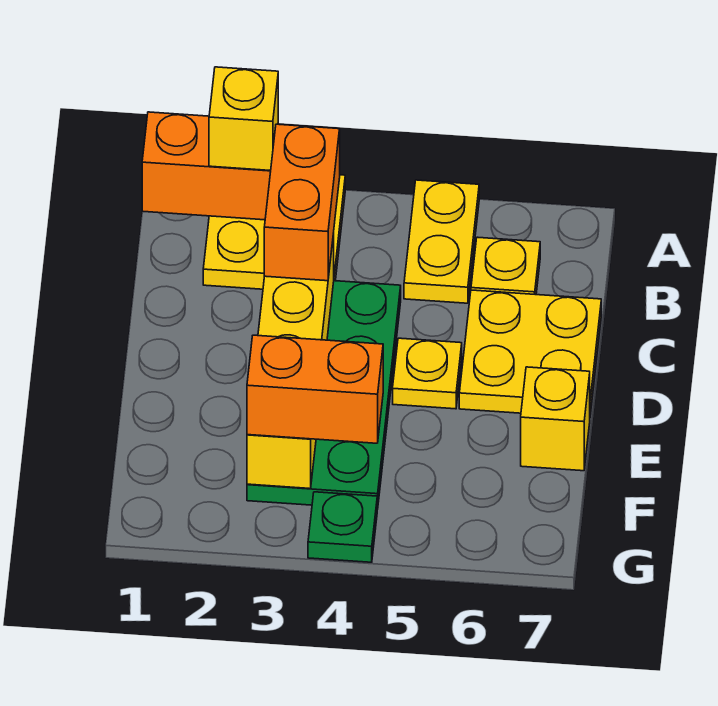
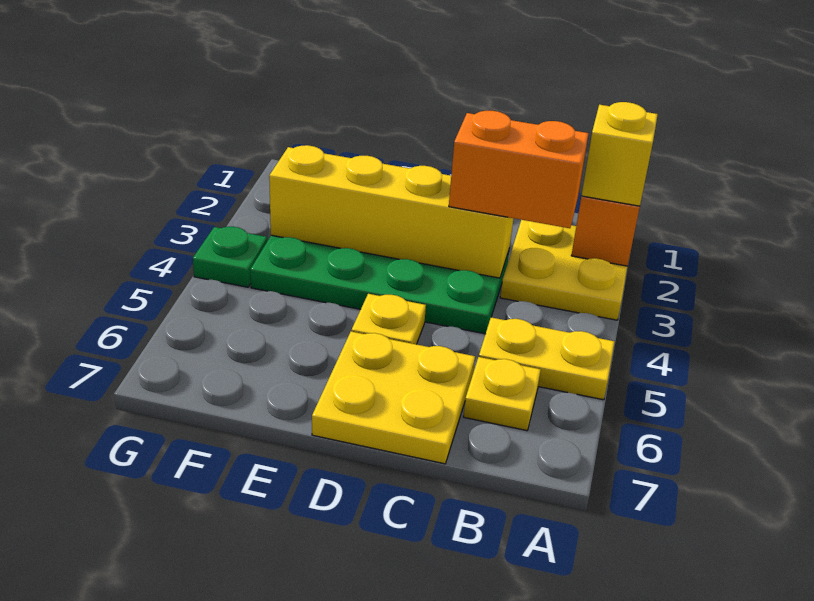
yellow 1x1 brick [521,367,590,471] -> none
orange 1x2 brick [247,335,383,443] -> none

